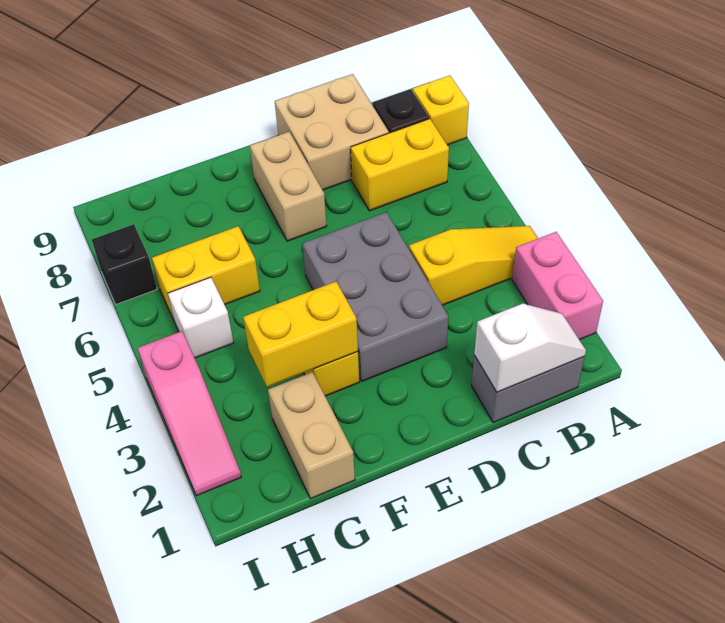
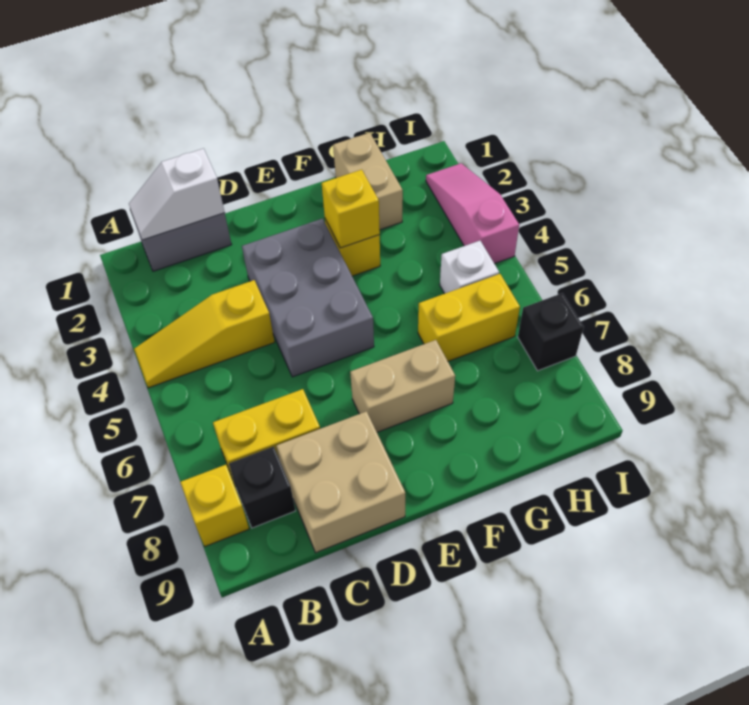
pink 1x2 brick [512,232,603,340] -> none
tan 1x2 brick [250,132,327,241] -> tan 1x2 brick turned to [350,340,455,432]
yellow 1x2 brick [243,282,358,387] -> yellow 1x1 brick [322,170,380,248]

